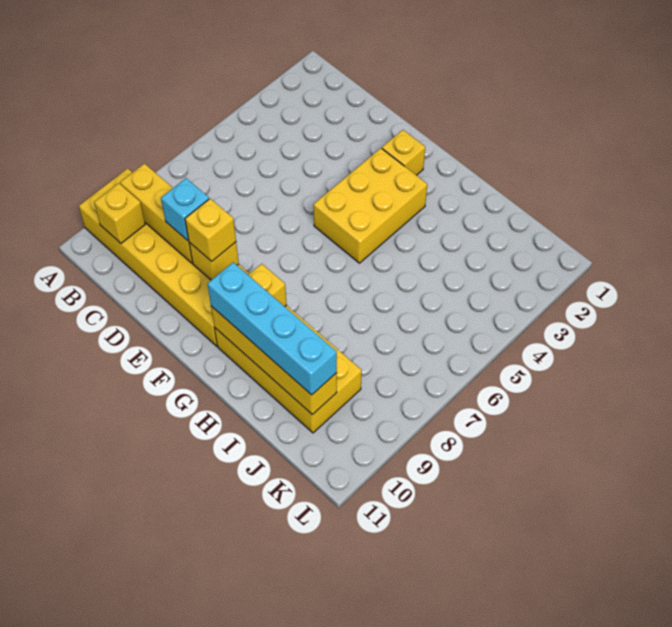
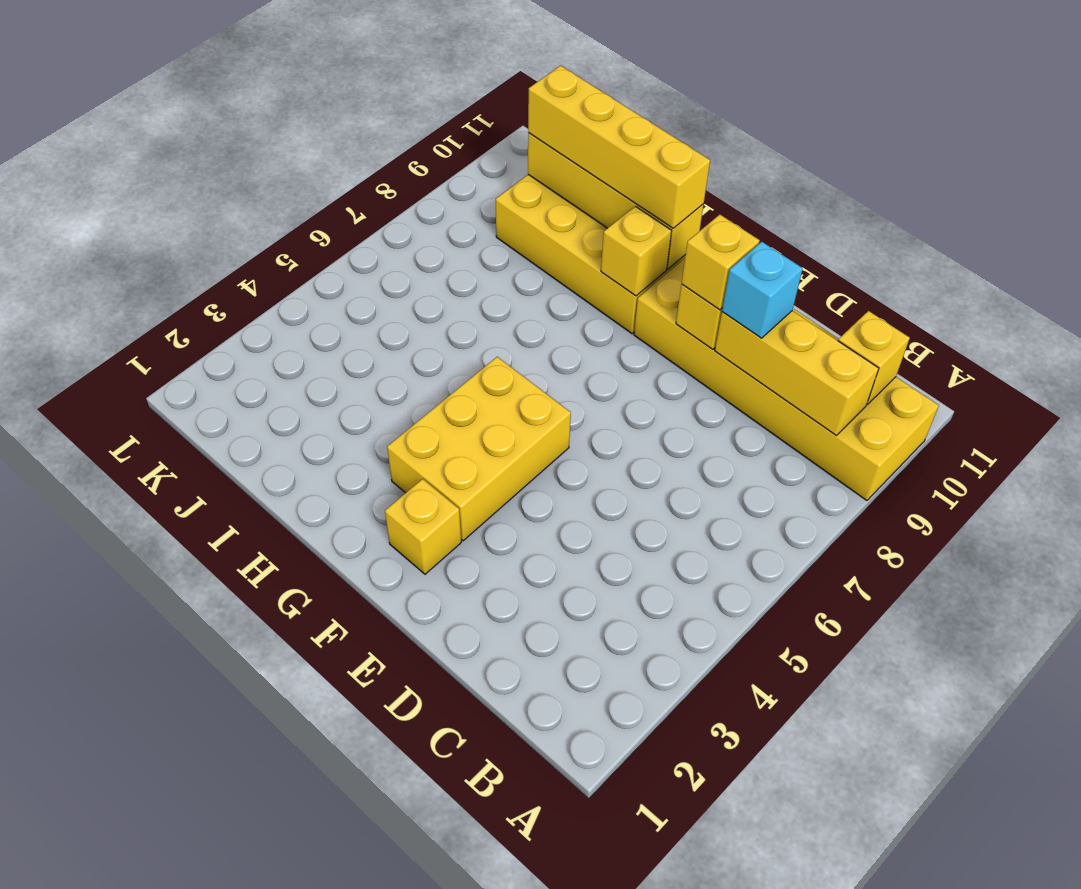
cyan 1x4 brick [208,262,337,395] -> yellow 1x4 brick [528,66,710,228]

